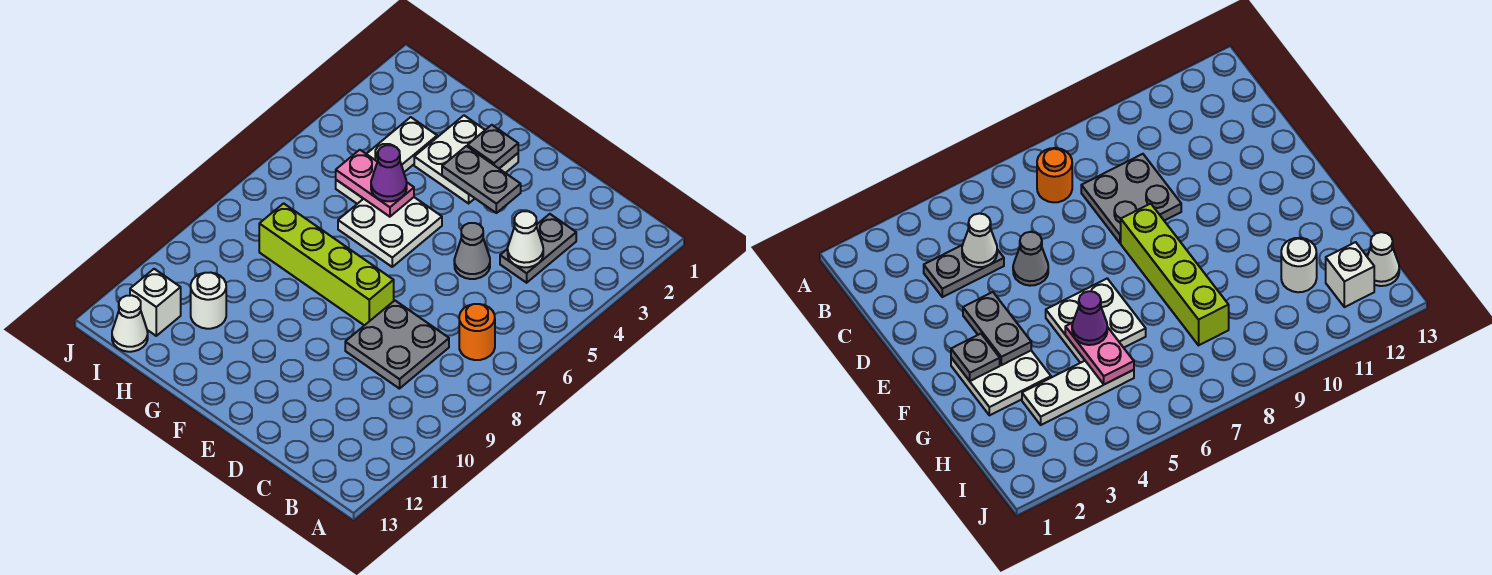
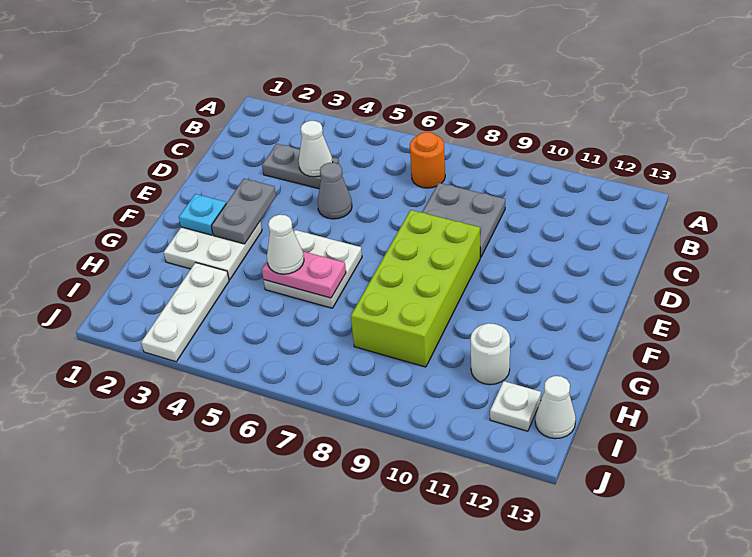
lime 1x4 brick [259,203,394,325] -> lime 2x4 brick [351,210,480,367]
grey 1x1 plate [468,125,518,168] -> cyan 1x1 plate [179,194,226,235]
pink 1x2 plate [336,150,414,217] -> pink 1x2 plate turned to [262,251,346,298]
purple 1x1 cone [371,145,407,201] -> white 1x1 cone [267,215,304,274]
white 1x3 plate [336,117,437,204] -> white 1x3 plate turned to [141,263,229,362]
white 1x1 brick [130,269,181,336] -> white 1x1 plate [490,381,541,431]

